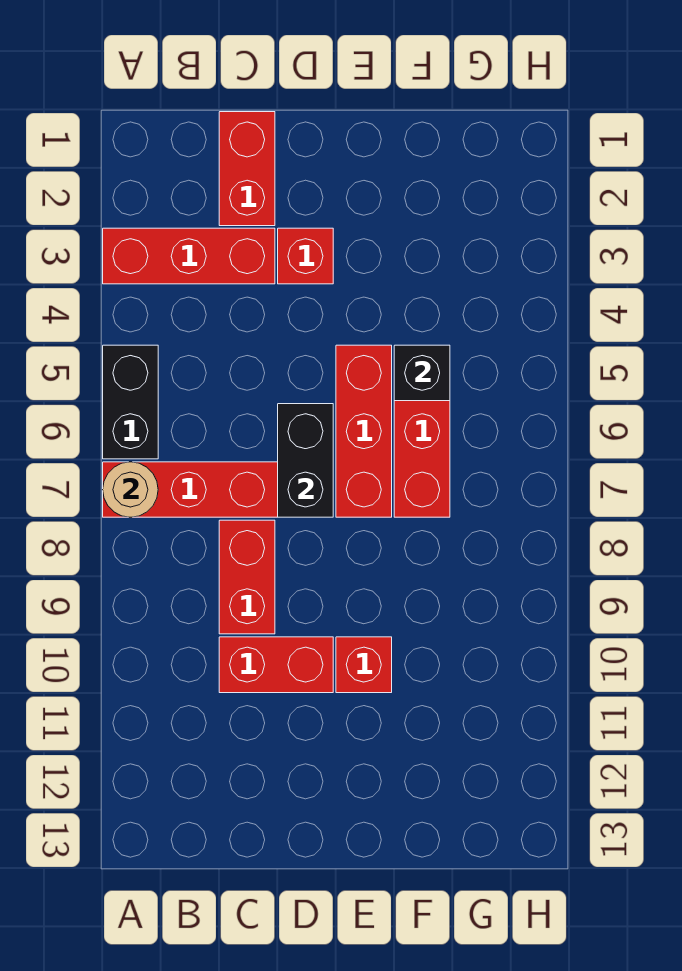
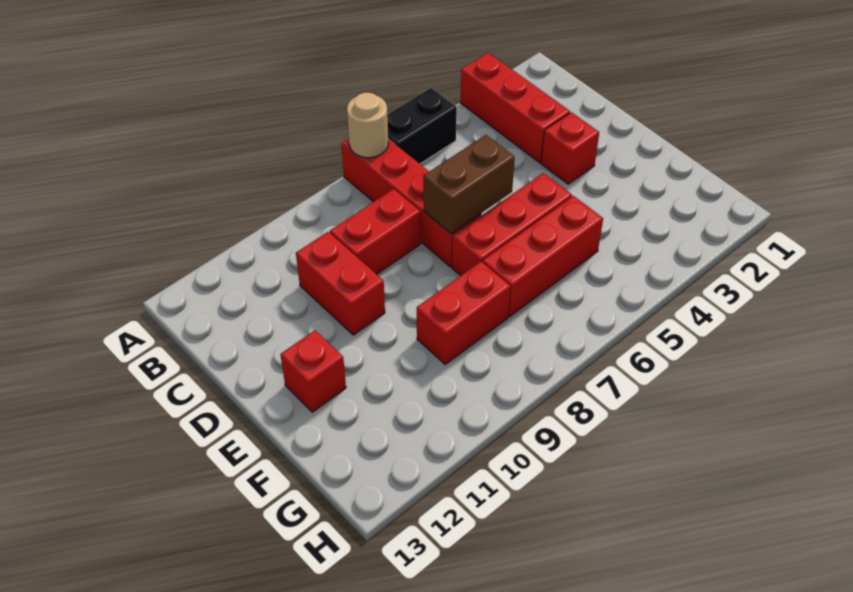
red 1x2 brick [219,112,275,226] -> red 1x2 brick moved to [417,262,511,364]
black 1x2 brick [278,404,333,517] -> brown 1x2 brick [423,135,515,234]
red 1x1 brick [336,637,392,693] -> red 1x1 brick moved to [280,330,346,412]
black 1x1 brick [394,345,450,401] -> none

